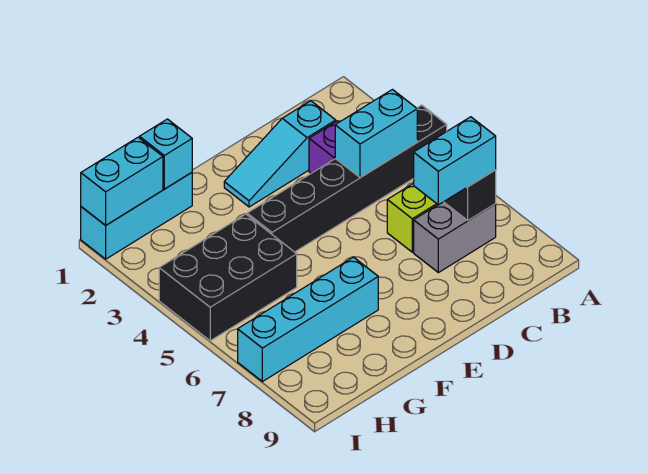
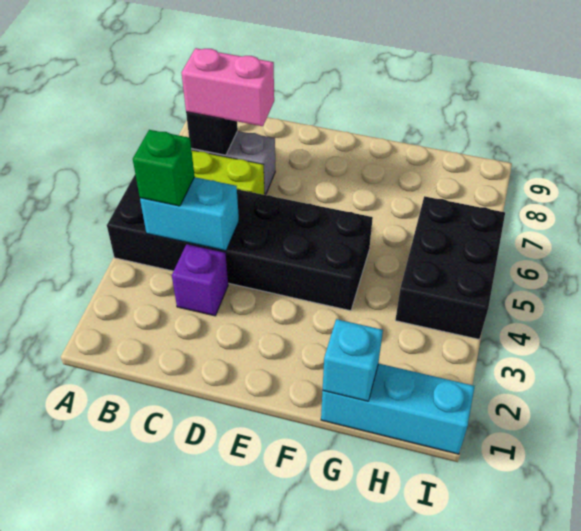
black 1x6 brick [247,105,447,252] -> black 2x6 brick [107,175,373,311]
none -> green 1x1 brick [133,130,195,206]
cyan 1x2 brick [414,117,496,205] -> pink 1x2 brick [182,48,274,126]
cyan 1x3 slope [224,101,336,207] -> none
cyan 1x4 brick [238,257,378,382] -> none
black 2x3 brick [159,214,297,341] -> black 2x3 brick turned to [395,196,505,339]
cyan 1x2 brick [81,137,163,225] -> none

